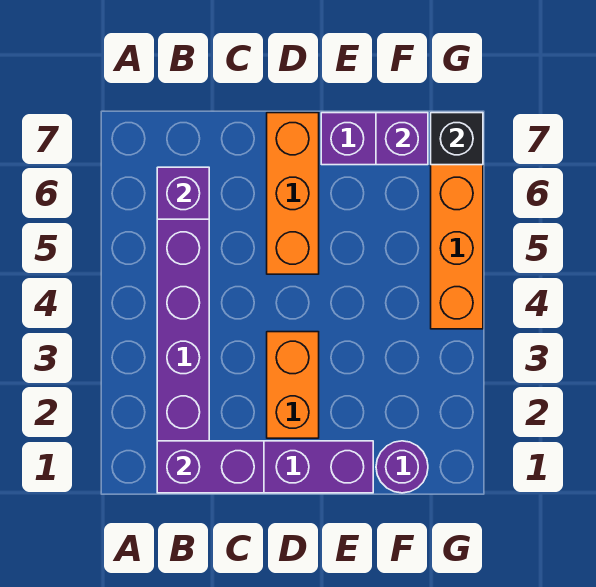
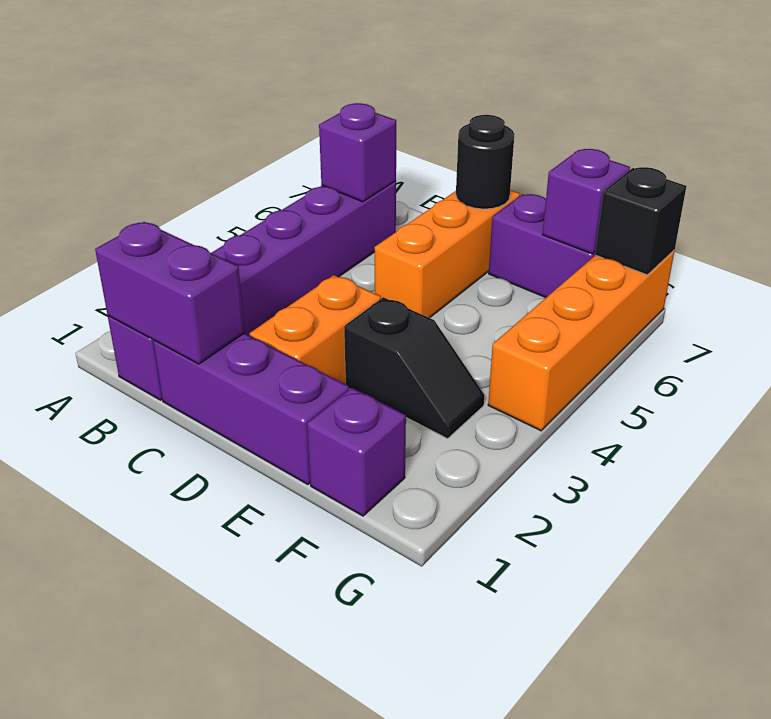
none -> black 1x1 round brick [456,115,515,209]
none -> black 1x2 slope [344,297,485,439]
purple 1x1 round brick [376,441,428,493] -> purple 1x1 brick [307,388,406,516]

